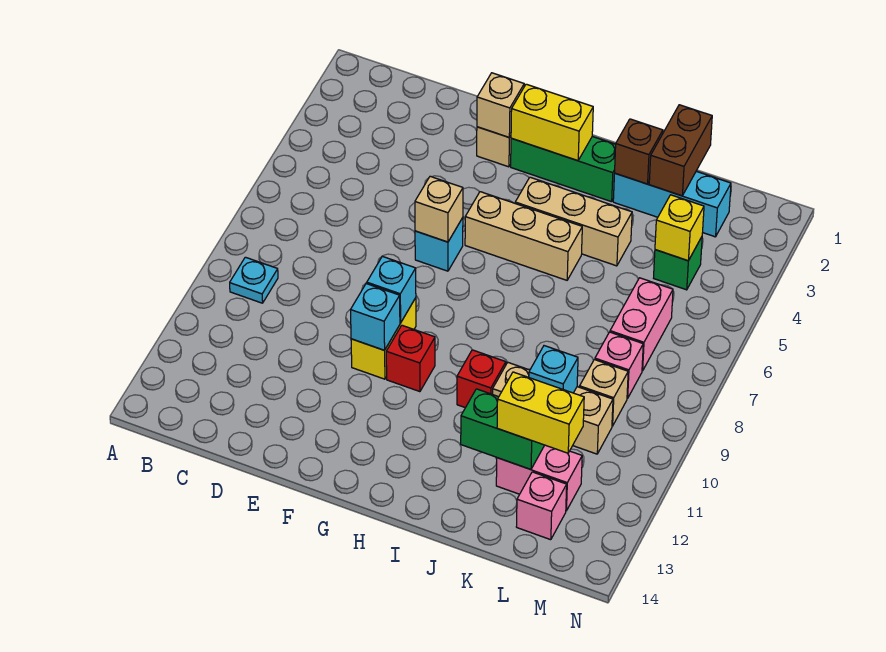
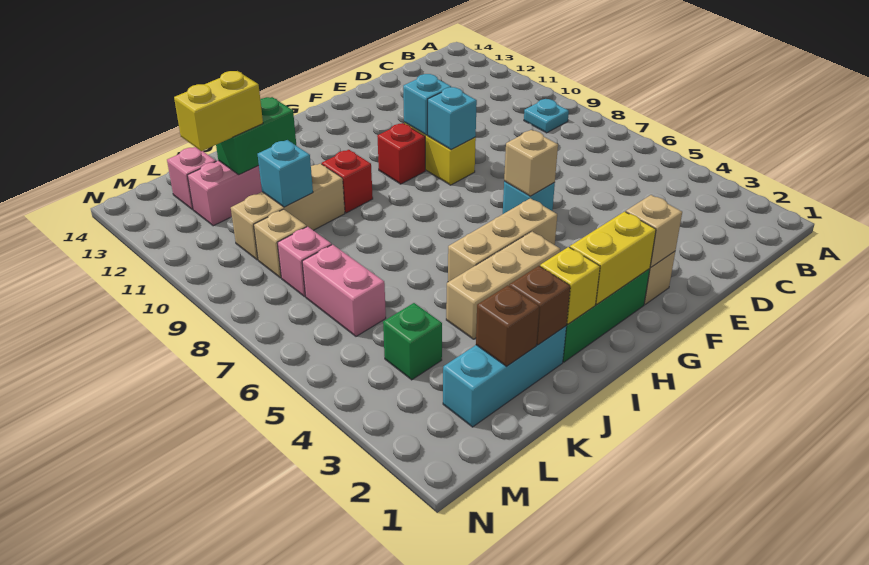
brown 1x2 brick [649,105,712,196] -> brown 1x1 brick [476,285,539,366]
yellow 1x1 brick [655,195,704,261] -> yellow 1x1 brick moved to [540,247,600,324]

